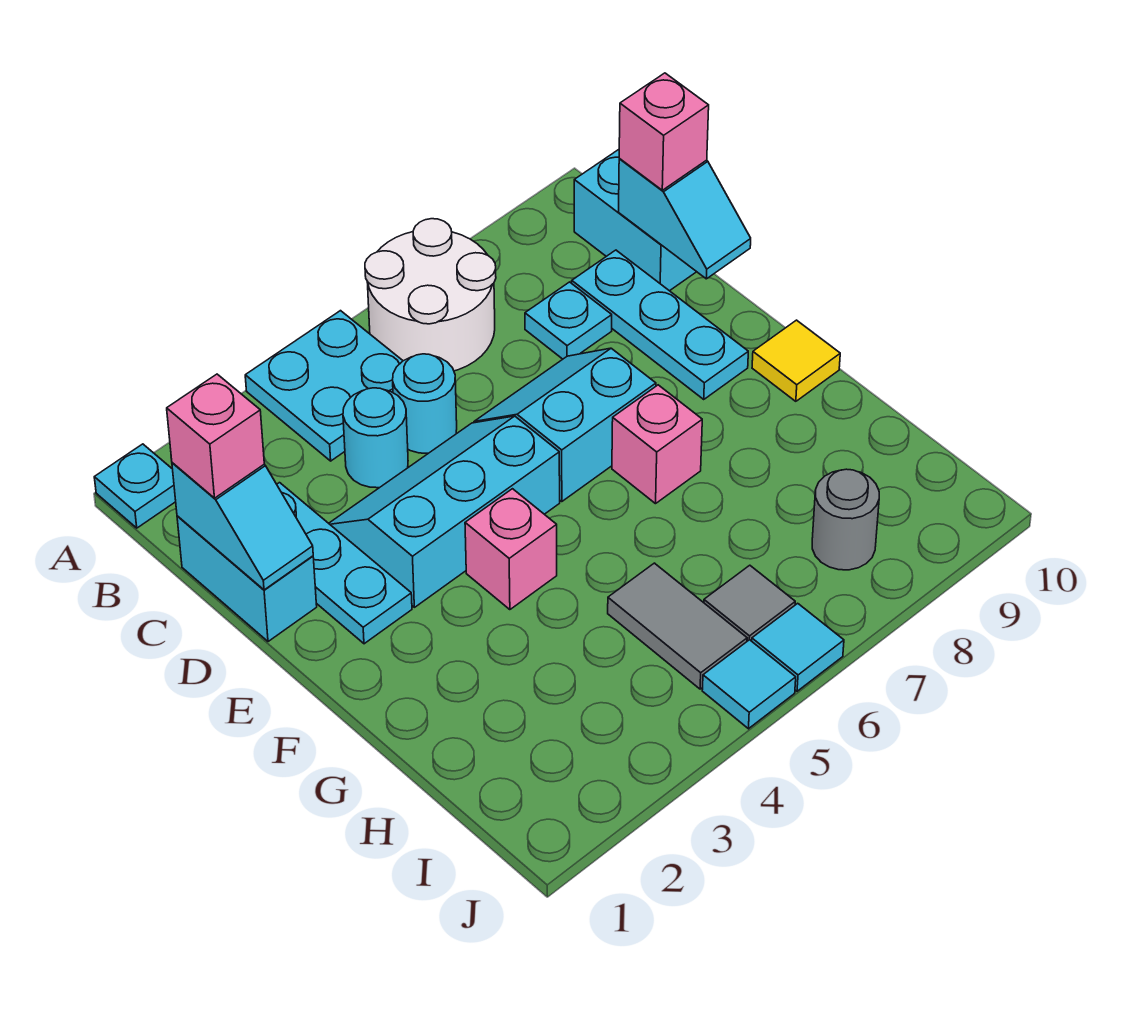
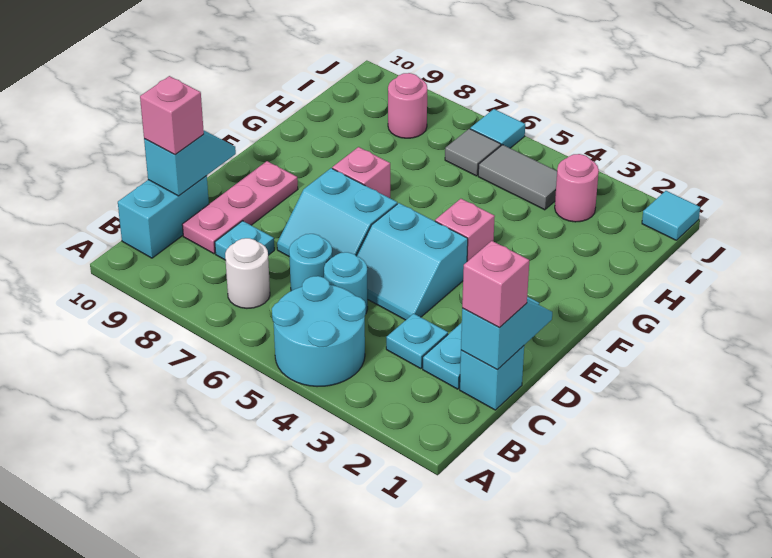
cyan 1x1 plate [94,444,176,528] -> cyan 1x1 plate moved to [386,314,448,369]
cyan 2x2 plate [245,311,403,461] -> cyan 2x2 round brick [272,276,366,387]
white 2x2 round brick [365,219,496,371] -> white 1x1 round brick [225,238,270,308]
cyan 1x2 brick [177,516,317,642] -> cyan 1x1 brick [460,346,524,410]
cyan 1x1 round brick [343,388,408,488] -> cyan 1x1 round brick moved to [289,234,332,291]
cyan 1x3 plate [572,250,748,399] -> pink 1x3 plate [182,161,298,254]
cyan 2x3 slope [329,416,560,607] -> cyan 2x2 slope [357,203,468,320]
yellow 1x1 tile [752,320,840,401] -> none
grey 1x2 tile [608,563,747,689] -> grey 1x2 tile turned to [478,145,557,210]
none -> pink 1x1 round brick [555,154,599,222]
grey 1x1 round brick [812,469,879,570] -> pink 1x1 round brick [388,73,427,138]
cyan 1x1 tile [702,640,796,729] -> cyan 1x1 tile moved to [642,191,700,240]

